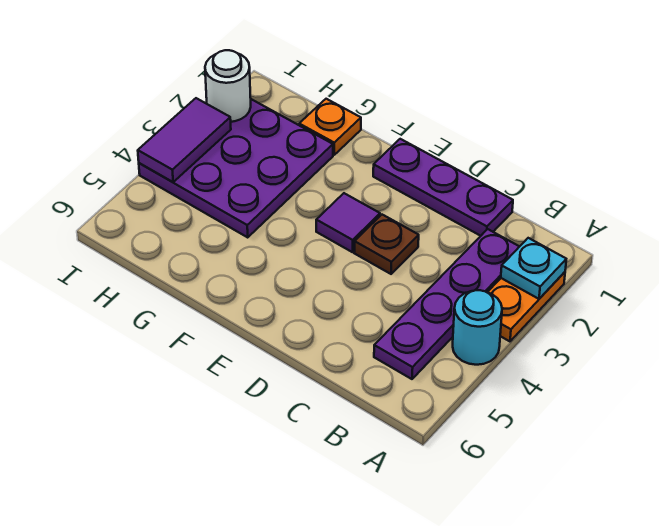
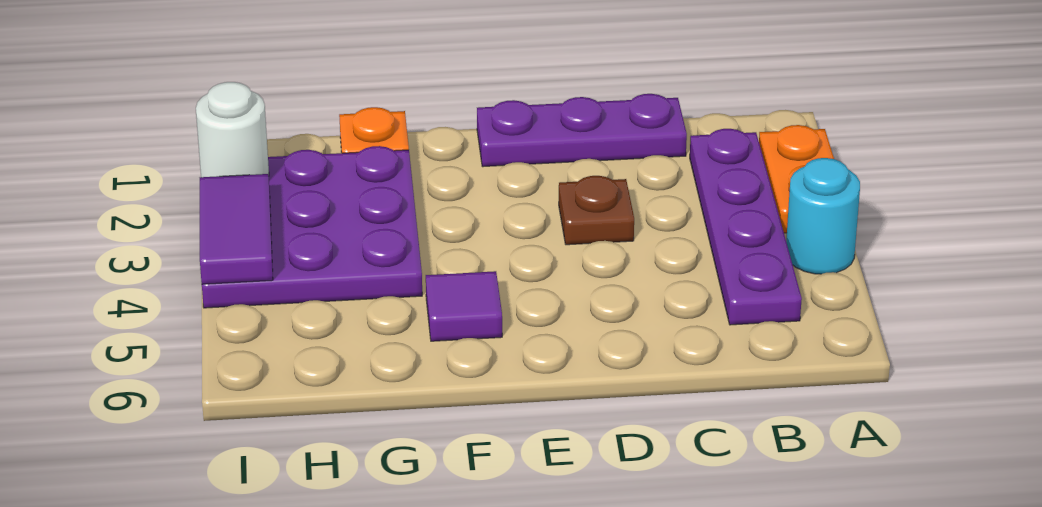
cyan 1x1 plate [501,238,566,299] -> none
purple 1x1 tile [316,193,380,252] -> purple 1x1 tile moved to [426,271,502,341]

